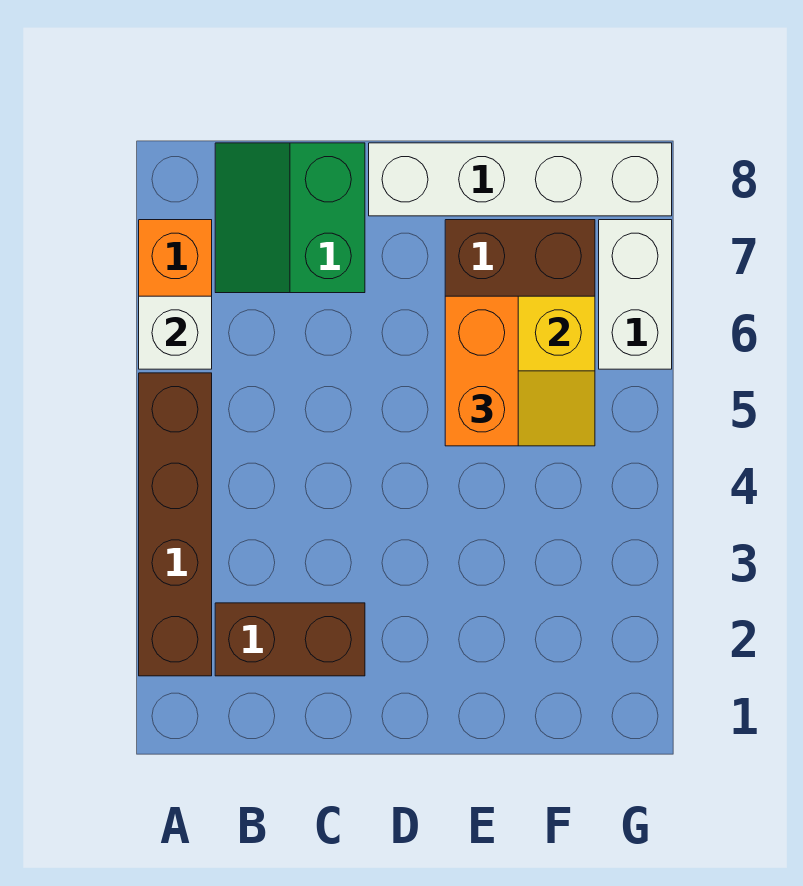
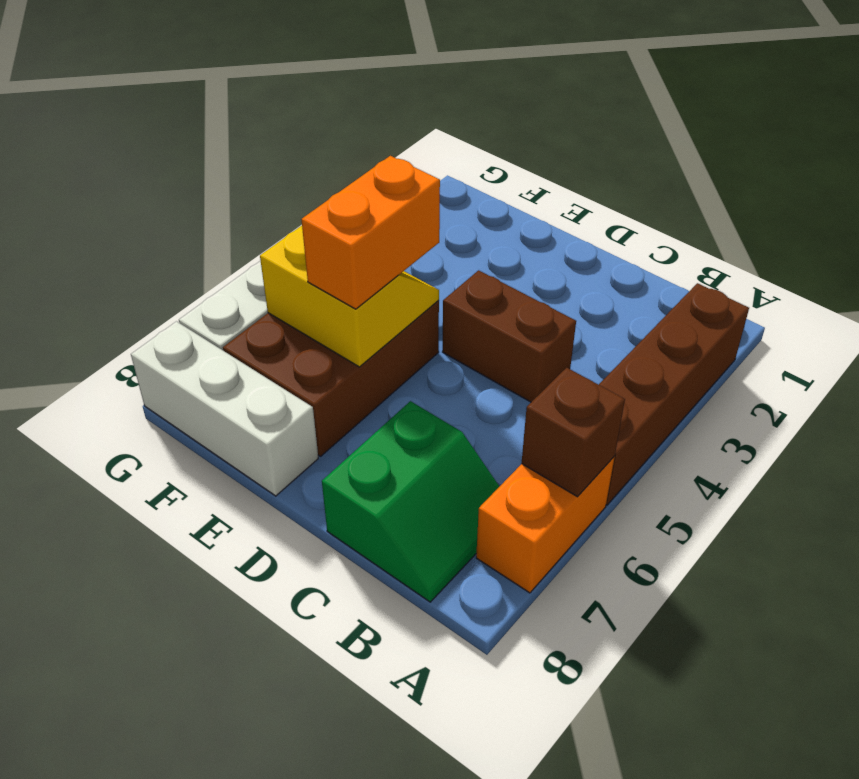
white 1x1 brick [139,296,212,369] -> brown 1x1 brick [522,368,625,497]
brown 1x2 brick [215,603,365,676] -> brown 1x2 brick moved to [443,270,576,402]
white 1x4 brick [369,143,672,216] -> white 1x3 brick [131,321,318,496]

